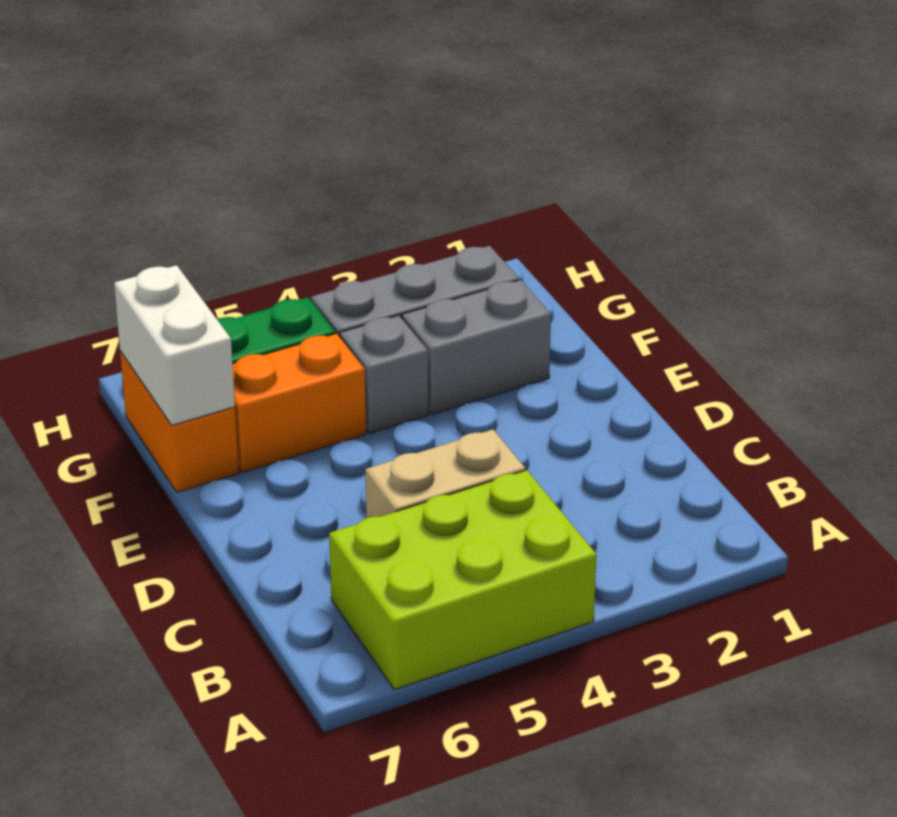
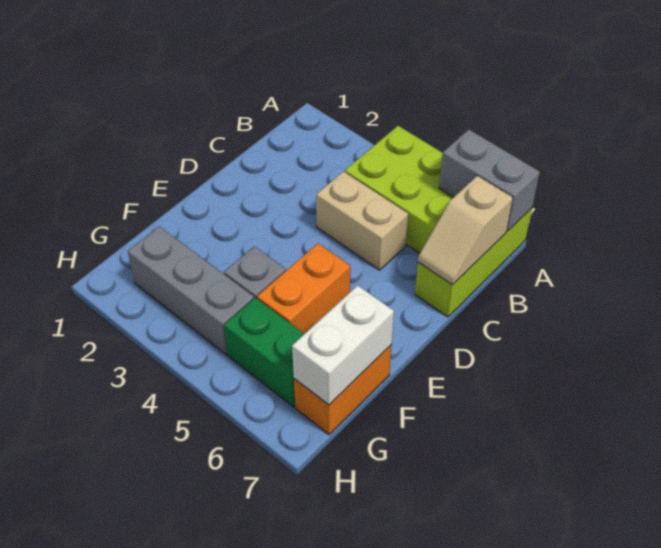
none -> lime 1x3 brick [415,208,532,317]
none -> tan 1x2 slope [418,176,513,285]
grey 1x2 brick [402,280,551,415] -> grey 1x2 brick moved to [439,130,540,231]
orange 1x2 brick [232,334,366,472] -> orange 1x2 brick turned to [257,243,350,334]

